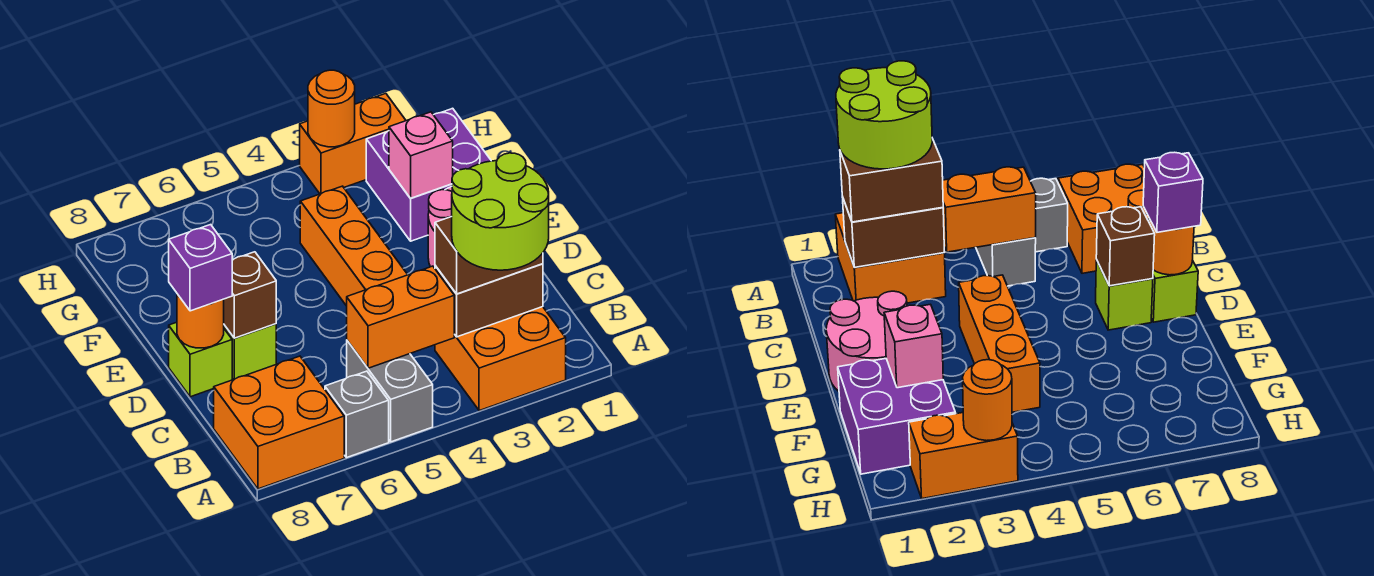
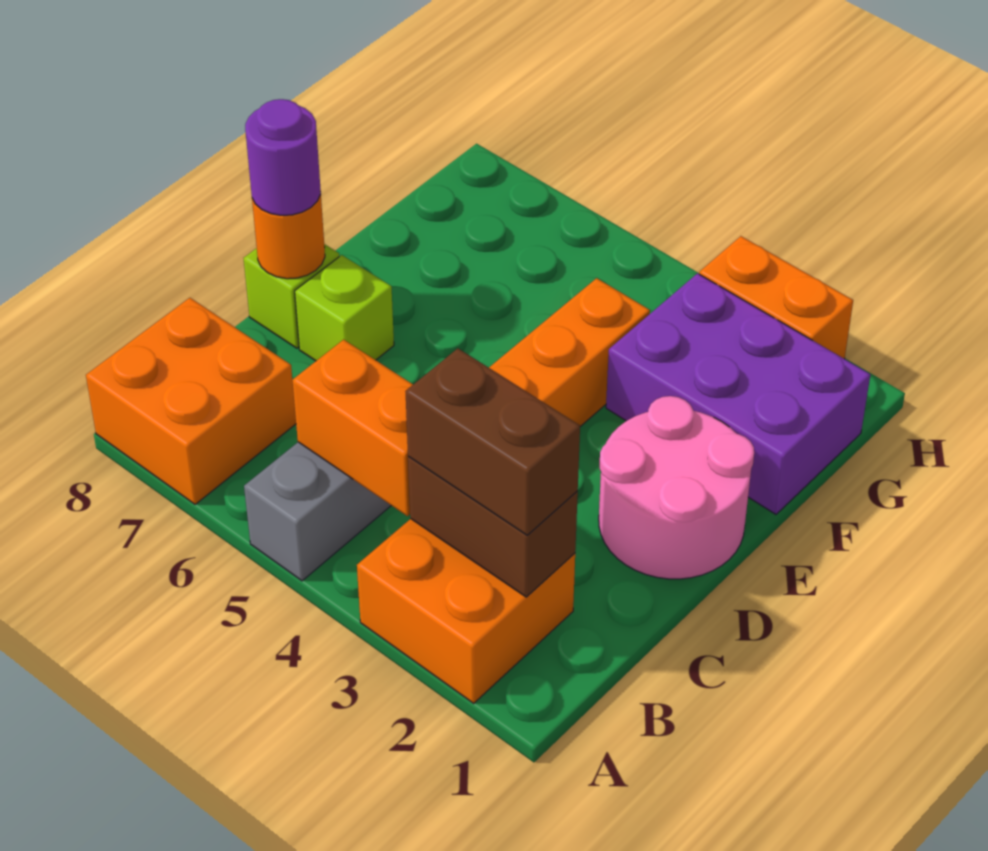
lime 2x2 round brick [452,153,549,270] -> none
grey 1x1 brick [325,371,389,458] -> none
brown 1x1 brick [224,252,276,338] -> none
purple 1x1 brick [169,225,232,311] -> purple 1x1 round brick [245,99,321,215]
purple 2x2 brick [366,108,491,241] -> purple 2x3 brick [606,273,870,514]
pink 1x1 brick [389,112,453,198] -> none
orange 1x1 round brick [308,70,355,147] -> none

